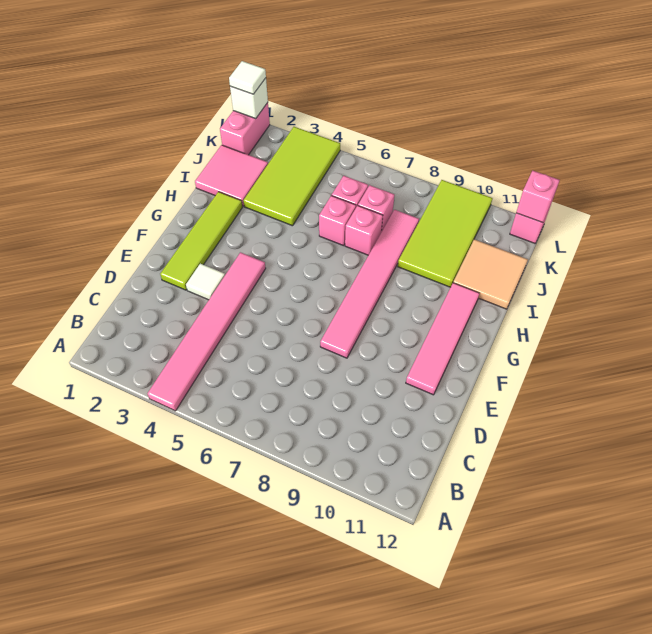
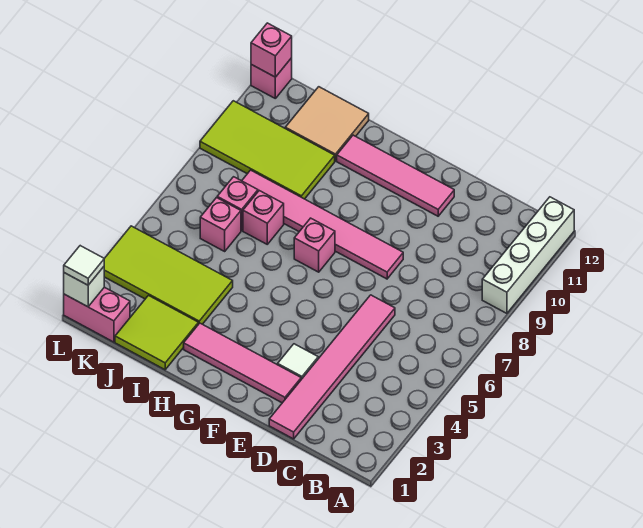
pink 1x6 tile [148,252,266,411] -> pink 1x6 tile turned to [269,295,395,439]
none -> white 1x4 brick [482,197,574,313]
lime 1x4 tile [160,192,242,290] -> pink 1x4 tile [184,323,301,403]
pink 2x2 tile [195,145,268,206] -> lime 2x2 tile [115,296,199,370]
pink 1x1 brick [319,196,356,246] -> pink 1x1 brick moved to [294,218,335,272]

